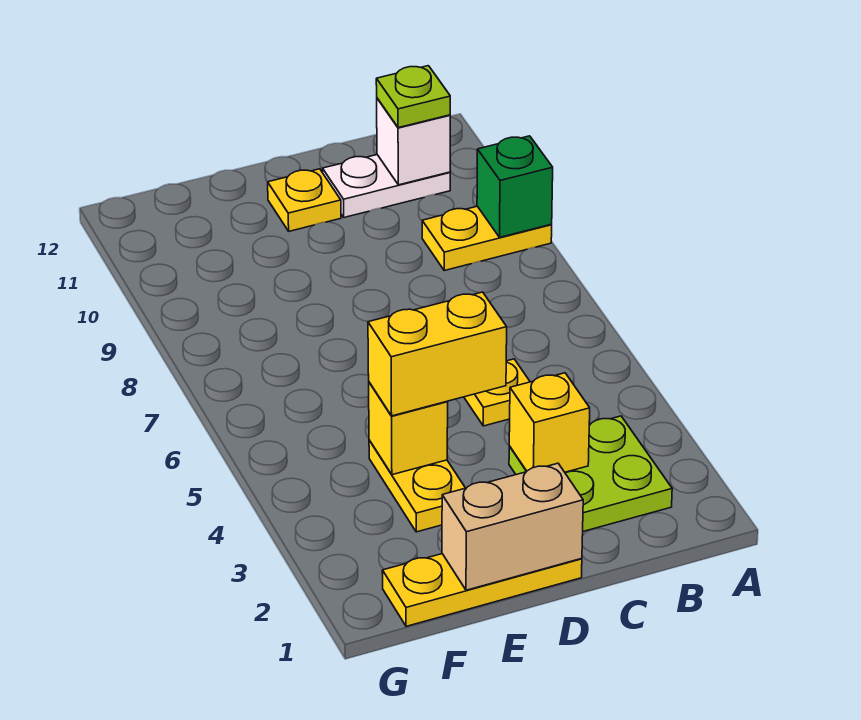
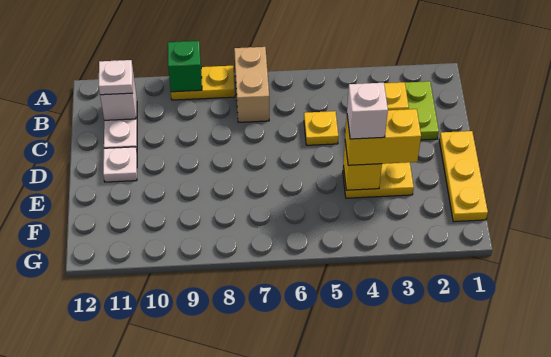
yellow 1x2 plate [422,206,552,271] -> yellow 1x2 plate turned to [171,66,235,100]
lime 1x1 plate [376,66,450,128] -> white 1x1 plate [98,60,133,95]
tan 1x2 brick [442,463,583,590] -> tan 1x2 brick moved to [234,47,269,122]
yellow 1x2 brick [368,292,507,416] -> yellow 1x2 brick turned to [345,109,421,165]
yellow 1x1 plate [268,169,341,231] -> white 1x1 plate [103,147,137,182]
none -> white 1x1 brick [347,83,388,139]

